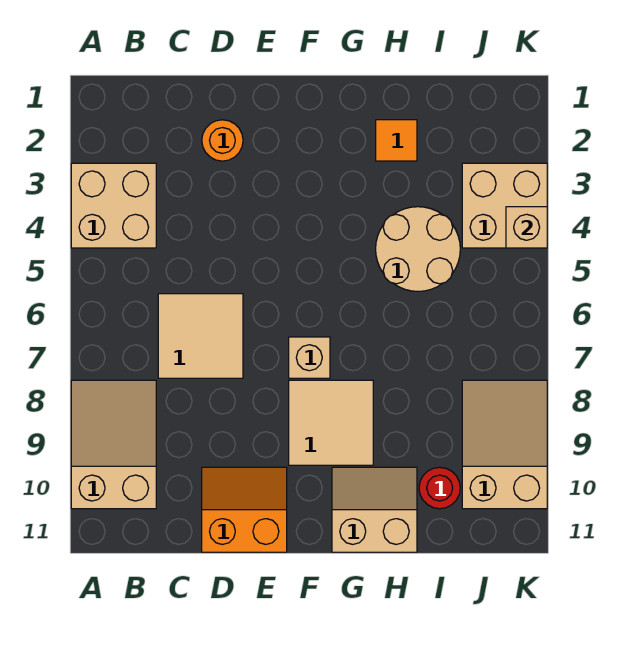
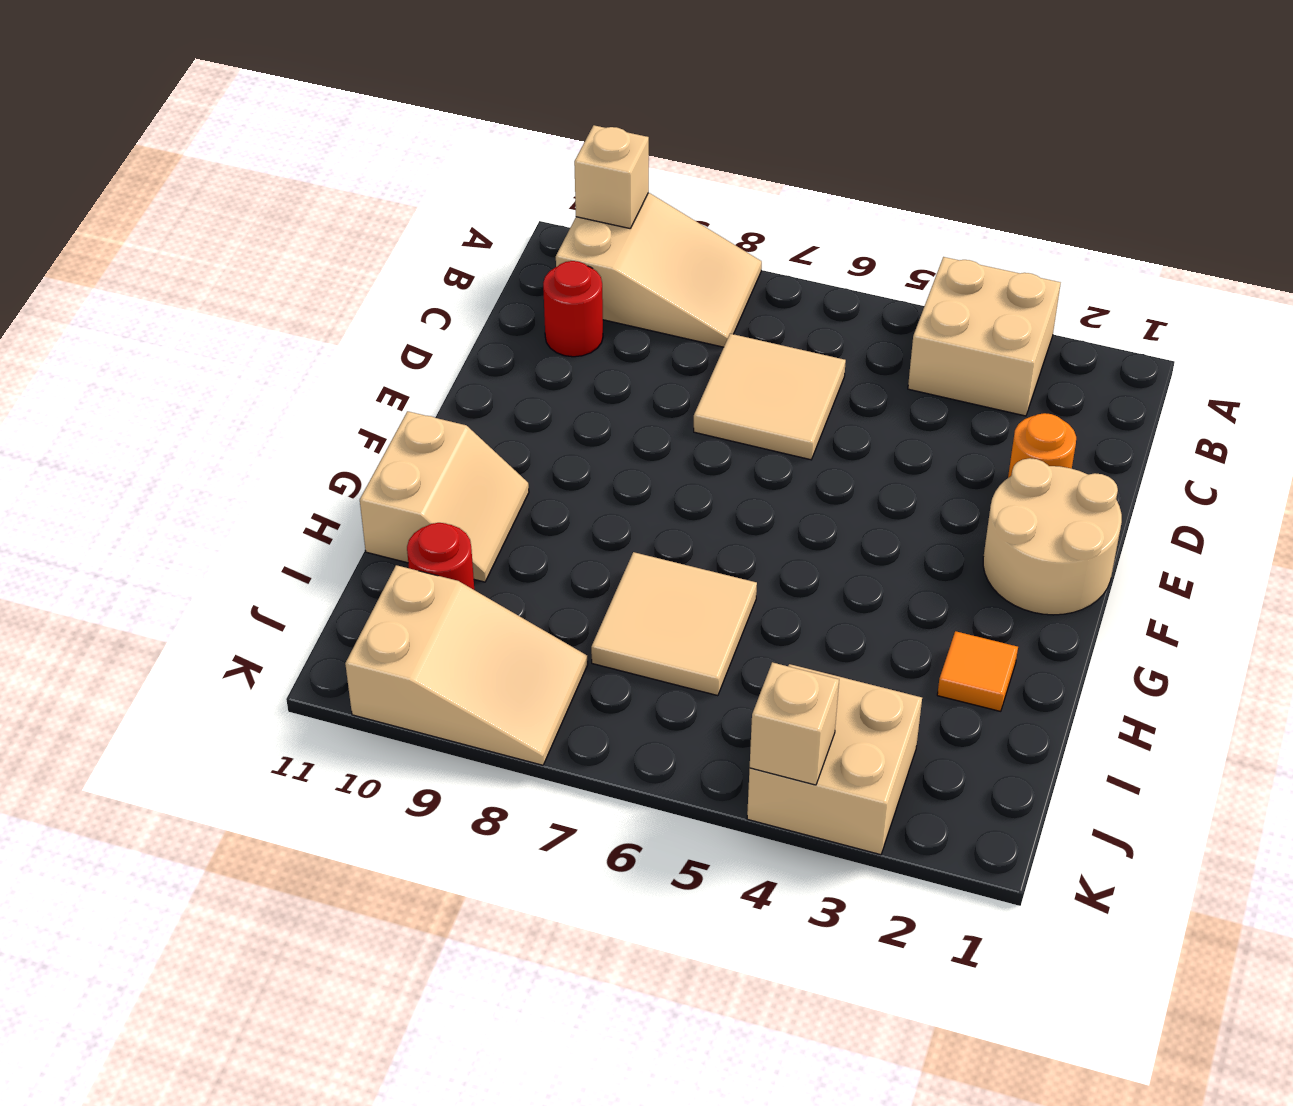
none -> red 1x1 round brick [543,261,603,357]
orange 2x2 slope [202,467,287,552] -> none
tan 1x1 brick [289,337,330,378] -> tan 1x1 brick moved to [574,125,649,228]
tan 2x2 tile [289,380,373,465] -> tan 2x2 tile moved to [591,552,757,696]
tan 2x2 round brick [376,207,460,291] -> tan 2x2 round brick moved to [983,458,1122,615]

